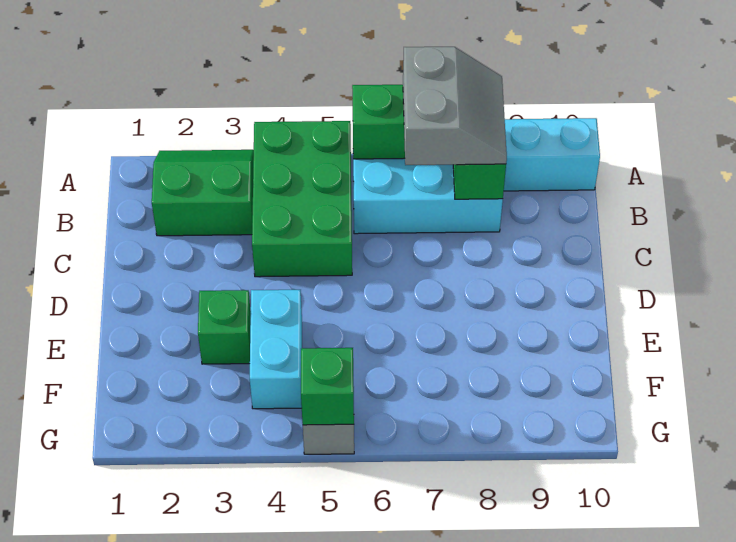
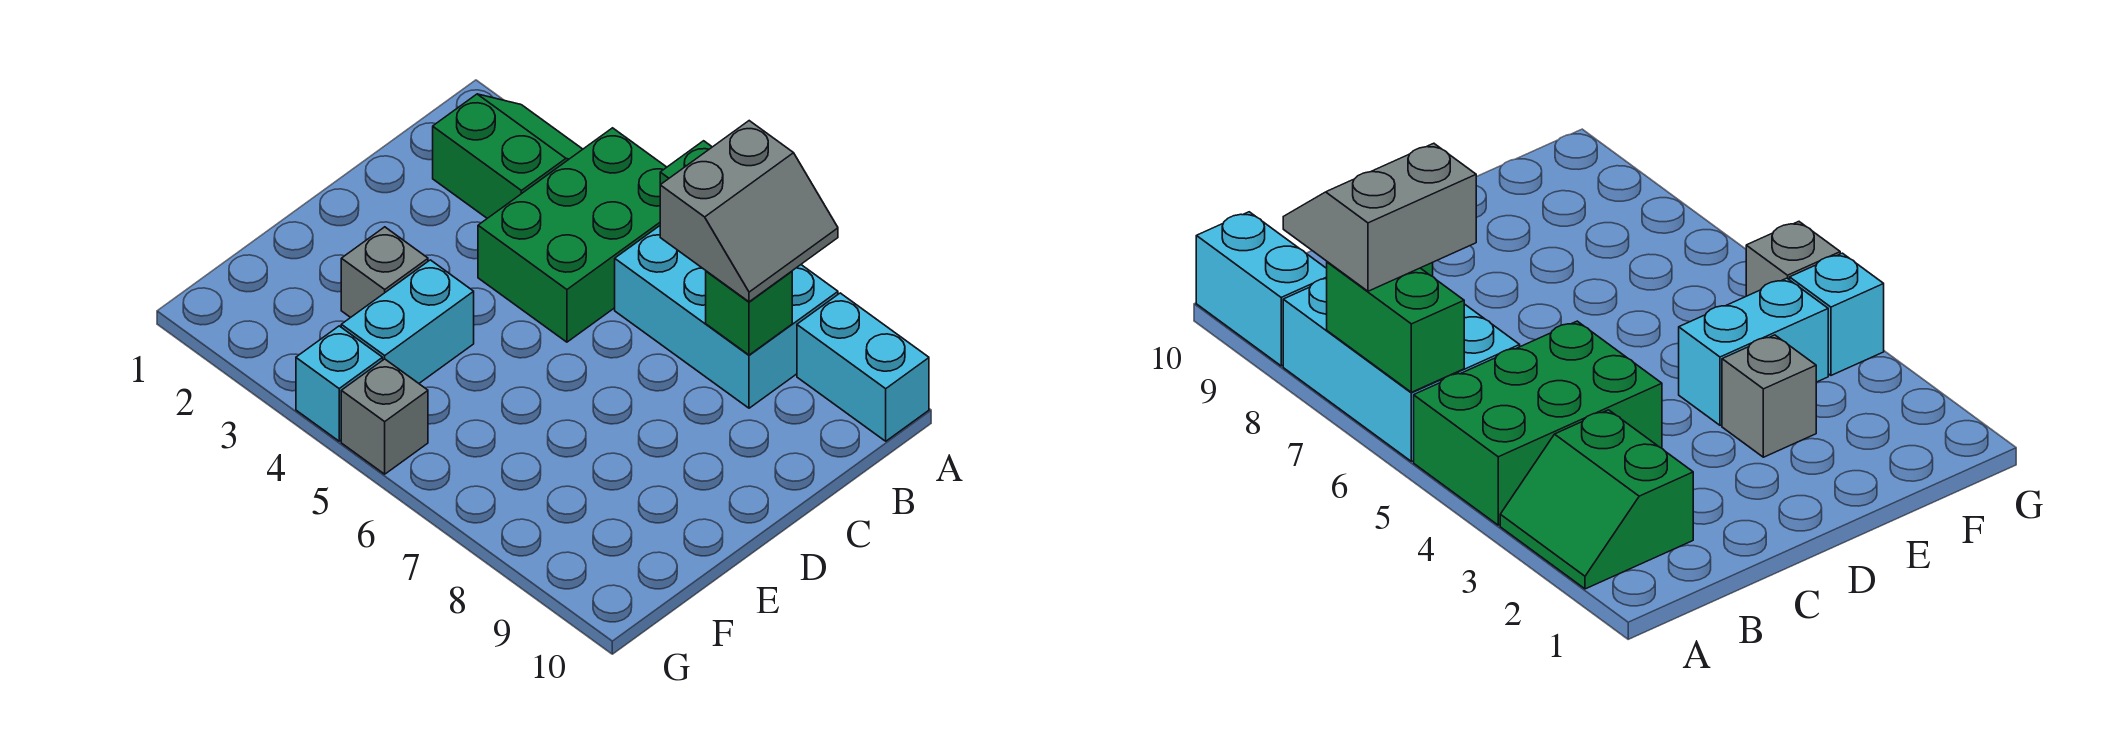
green 1x1 brick [198,290,251,364] -> grey 1x1 brick [341,227,428,318]
none -> cyan 1x1 brick [296,326,383,441]
green 1x1 brick [301,348,354,425] -> none

